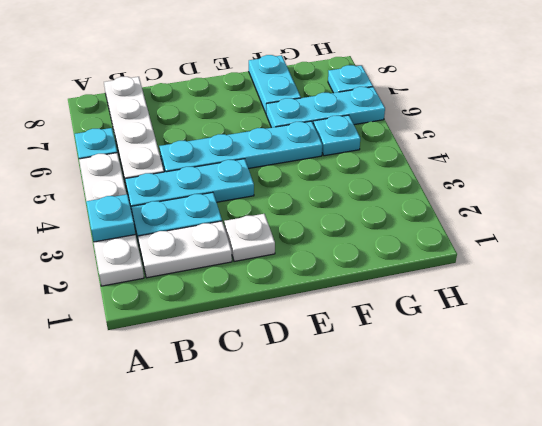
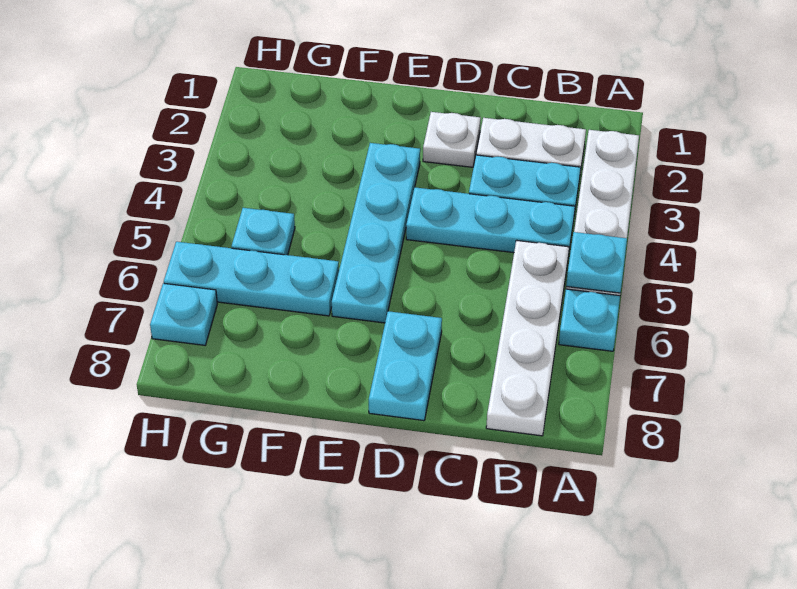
cyan 1x1 plate [86,194,135,242] -> cyan 1x1 plate moved to [566,232,627,293]
cyan 1x4 plate [159,121,322,172] -> cyan 1x4 plate turned to [332,143,420,323]
cyan 1x2 plate [249,55,301,113] -> cyan 1x2 plate moved to [369,311,442,421]

